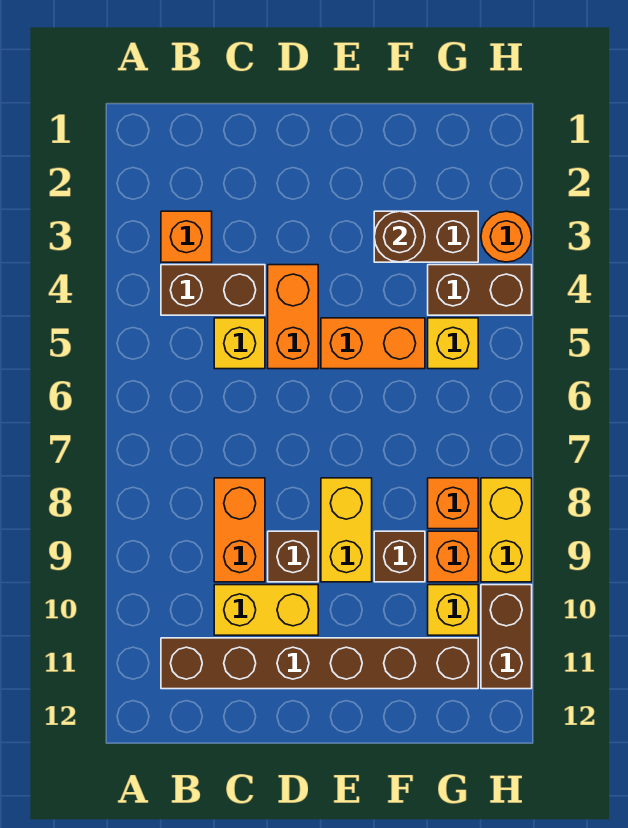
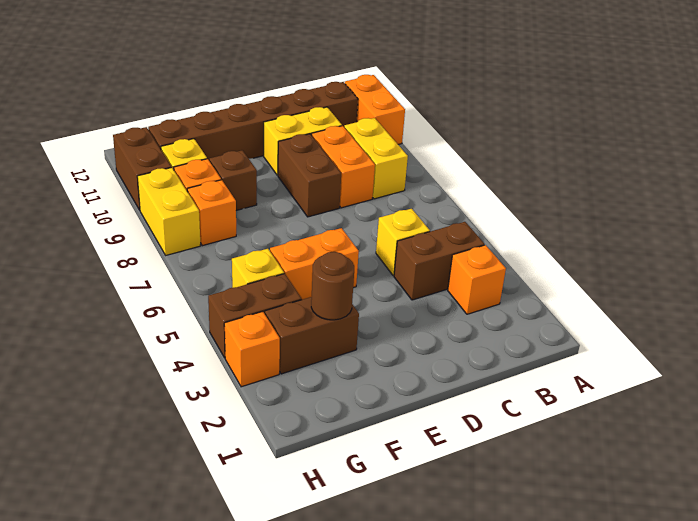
orange 1x2 brick [268,265,318,369] -> orange 1x2 brick moved to [345,75,405,144]
brown 1x1 brick [268,531,318,582] -> brown 1x2 brick [278,134,341,217]
yellow 1x2 brick [321,478,372,582] -> yellow 1x2 brick moved to [344,118,408,199]
orange 1x1 round brick [481,211,532,262] -> orange 1x1 brick [224,312,280,387]

